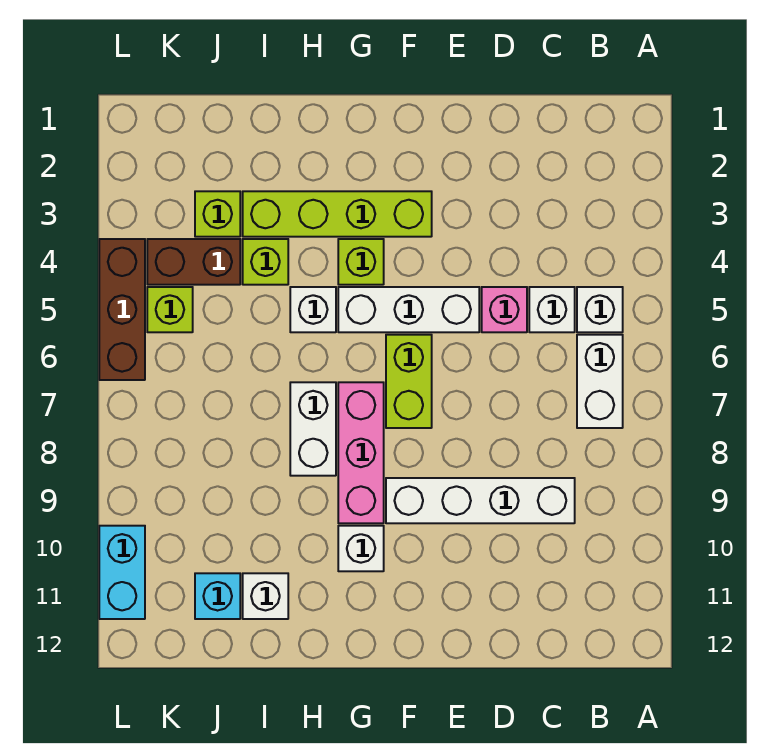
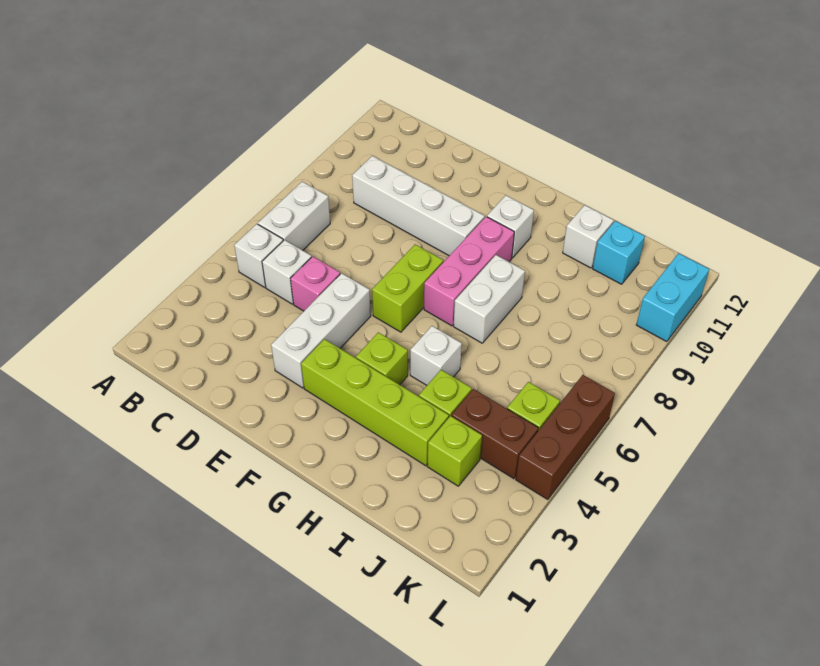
white 1x3 brick [338,287,479,332] -> white 1x3 brick turned to [271,273,371,388]

